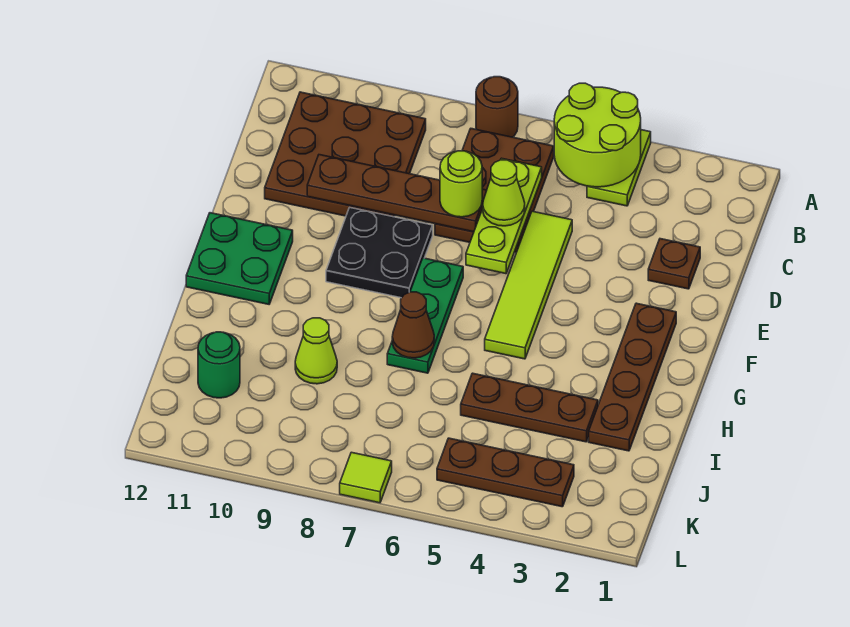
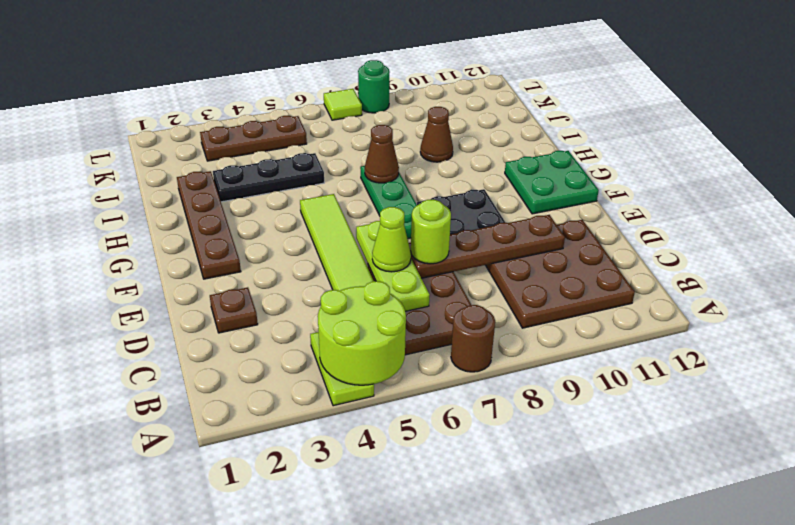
brown 1x3 plate [461,373,598,442] -> black 1x3 plate [213,153,324,202]
lime 1x1 cone [295,318,337,384] -> brown 1x1 cone [420,107,453,162]
green 1x1 round brick [198,332,240,398] -> green 1x1 round brick moved to [358,60,389,113]

